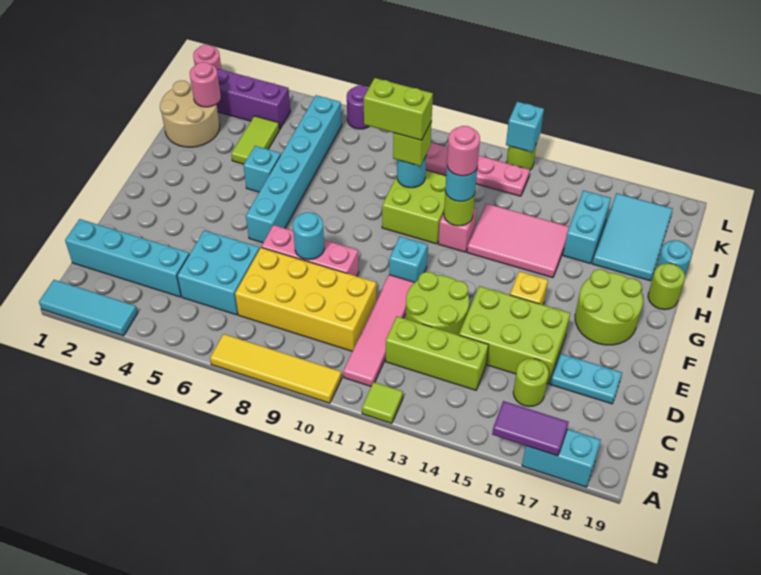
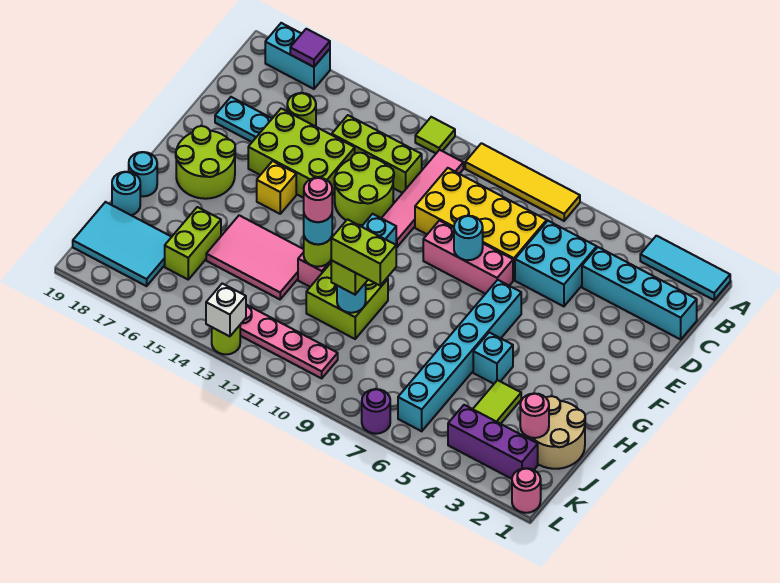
purple 1x2 tile [492,401,569,456] -> purple 1x1 tile [290,29,330,67]
lime 1x1 round brick [648,263,685,310] -> cyan 1x1 round brick [129,152,157,196]
cyan 1x2 brick [563,190,611,264] -> lime 1x2 brick [165,207,221,279]
cyan 2x3 tile [592,193,673,281] -> cyan 2x3 tile turned to [73,202,171,286]
cyan 1x1 brick [506,102,544,152] -> white 1x1 brick [206,284,246,336]

